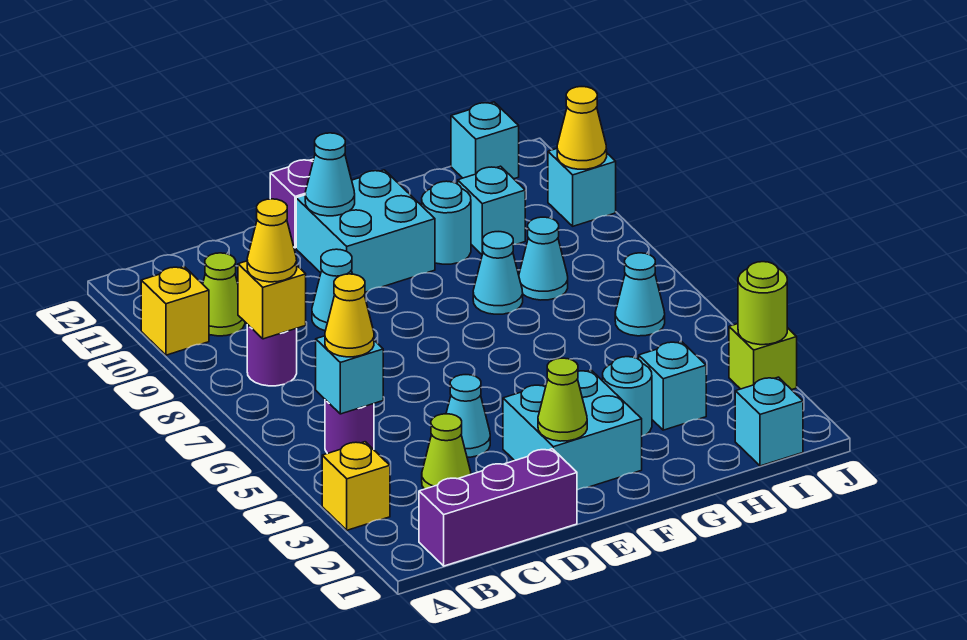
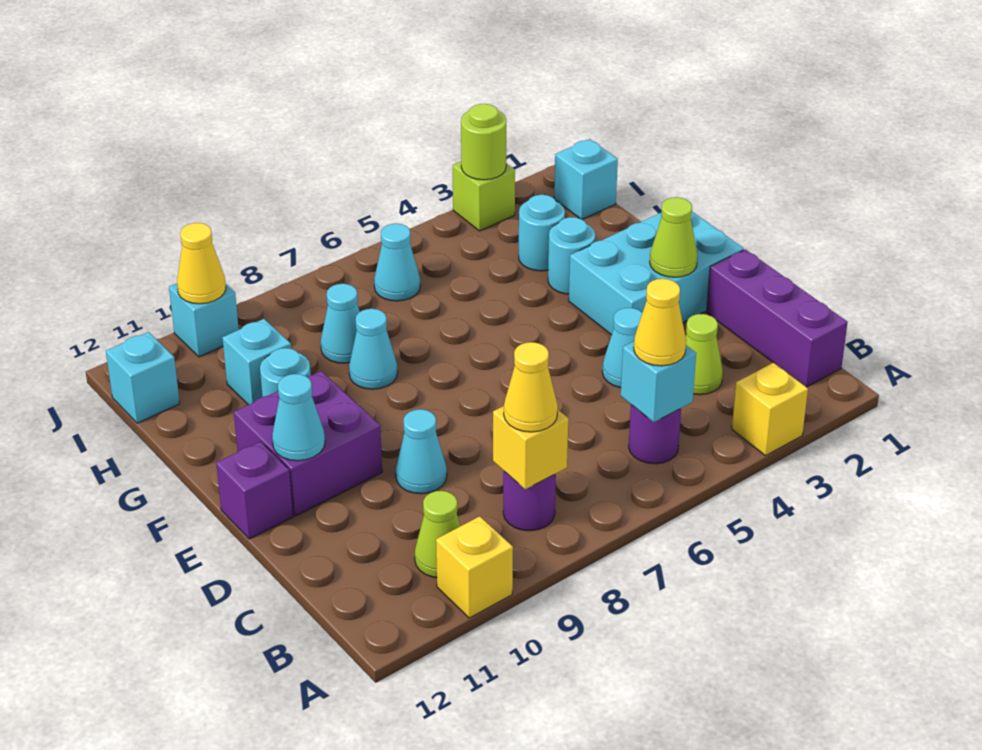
cyan 2x2 brick [503,370,642,490] -> cyan 2x3 brick [569,212,744,335]
cyan 2x2 brick [296,170,435,292] -> purple 2x2 brick [234,371,382,516]
cyan 1x1 brick [639,341,706,430] -> cyan 1x1 round brick [519,195,565,271]

